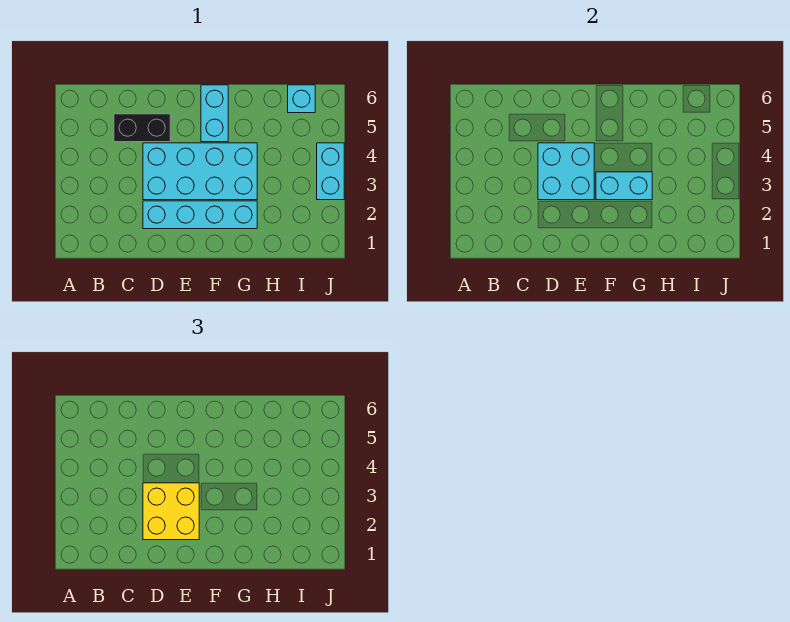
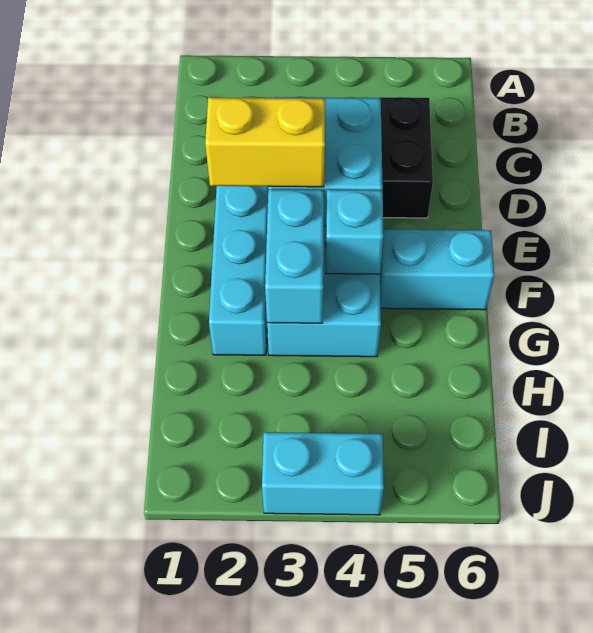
yellow 2x2 brick [143,483,199,540] -> yellow 1x2 brick [205,98,325,187]
cyan 1x1 brick [288,85,315,113] -> cyan 1x1 brick moved to [326,190,384,274]

